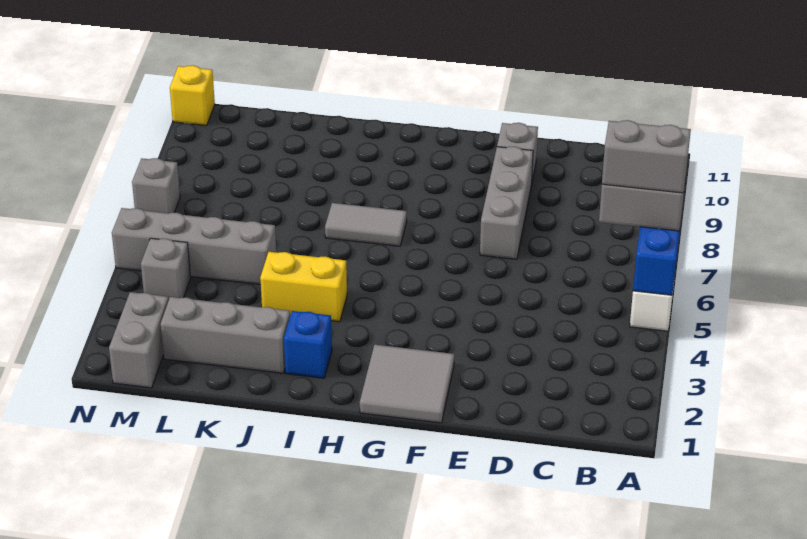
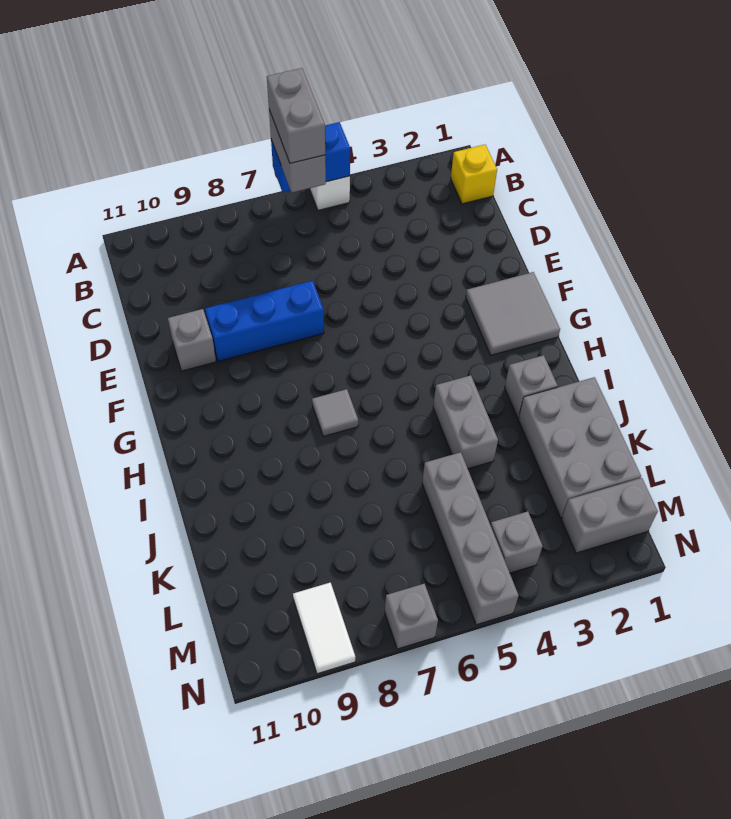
grey 1x3 brick [480,146,533,259] -> blue 1x3 brick [205,281,324,361]
grey 1x2 tile [325,203,407,246] -> grey 1x1 tile [312,389,358,437]
blue 1x1 brick [284,311,332,378] -> grey 1x1 brick [505,355,558,418]
yellow 1x2 brick [260,252,347,322] -> grey 1x2 brick [433,375,498,469]
grey 1x3 brick [161,297,290,373] -> grey 2x3 brick [518,377,641,518]
none -> white 1x2 tile [293,583,355,674]
yellow 1x1 brick [170,65,215,126] -> yellow 1x1 brick moved to [451,145,497,204]

